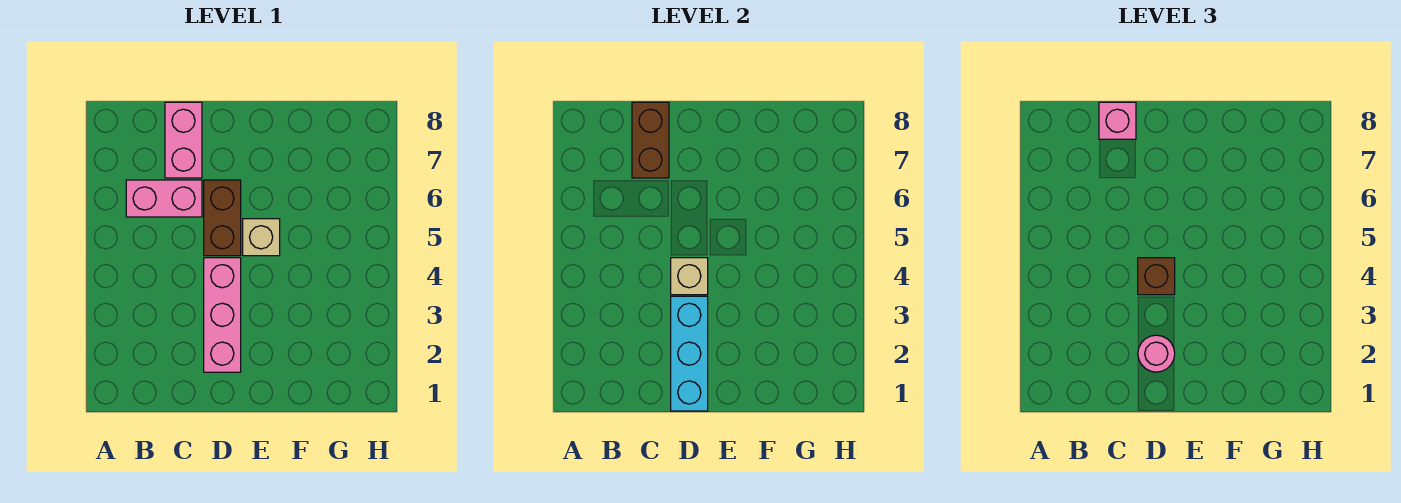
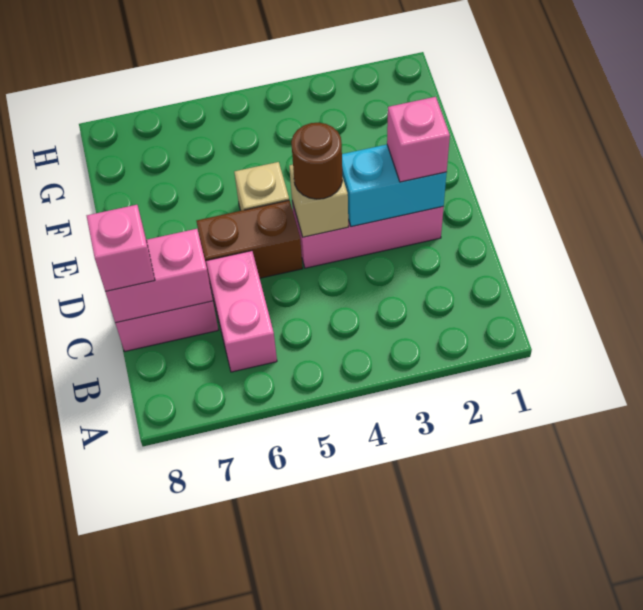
brown 1x2 brick [632,102,669,178] -> pink 1x2 brick [106,229,213,323]
cyan 1x3 brick [671,296,708,411] -> cyan 1x2 brick [342,145,447,227]
pink 1x1 round brick [1138,335,1175,372] -> pink 1x1 brick [387,97,450,182]
brown 1x1 brick [1138,258,1175,295] -> brown 1x1 round brick [291,123,342,199]

